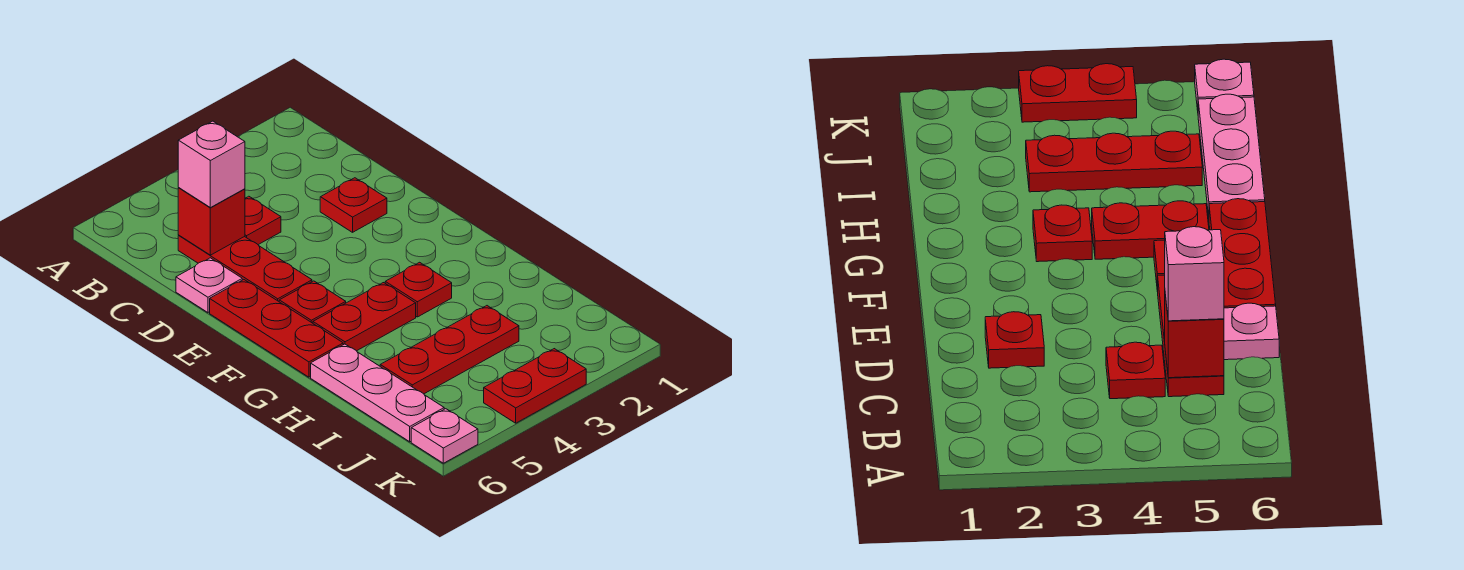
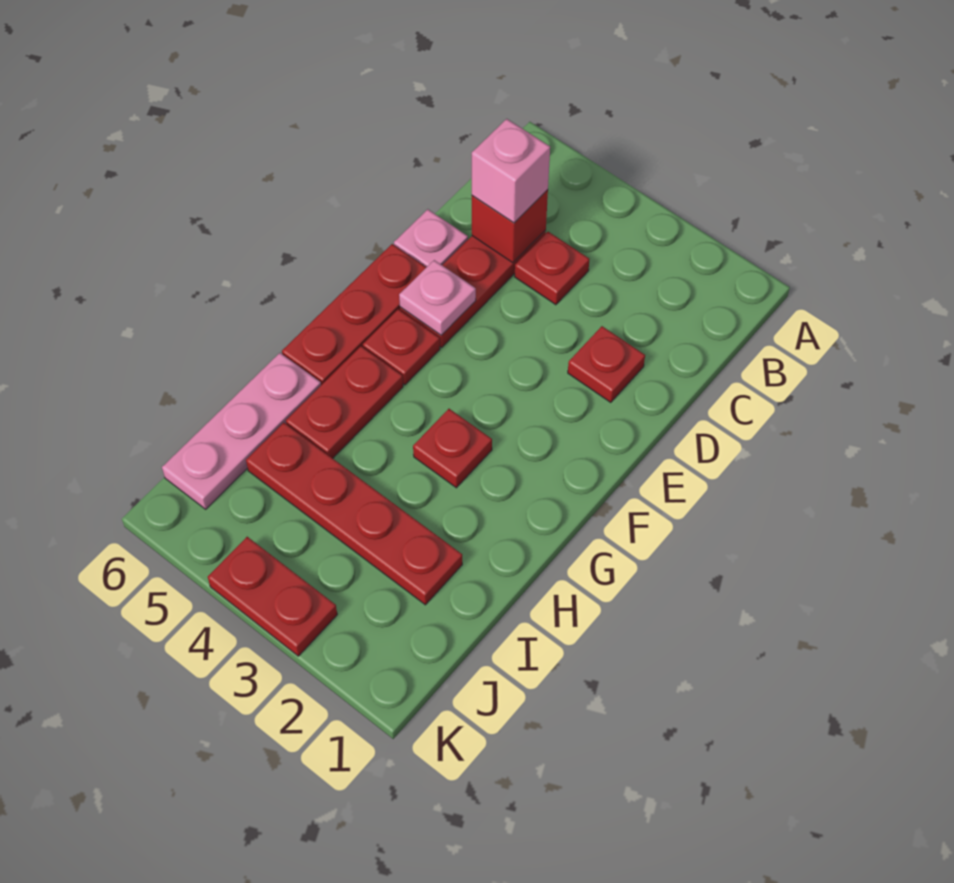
red 1x2 plate [313,283,416,351] -> red 1x2 plate turned to [286,346,403,458]
red 1x3 plate [380,306,519,394] -> red 1x4 plate [246,423,462,605]
pink 1x1 plate [411,409,478,463] -> pink 1x1 plate moved to [399,260,476,335]

